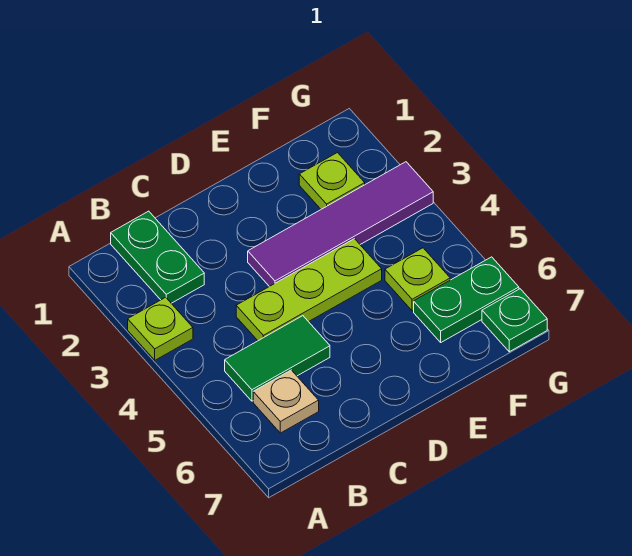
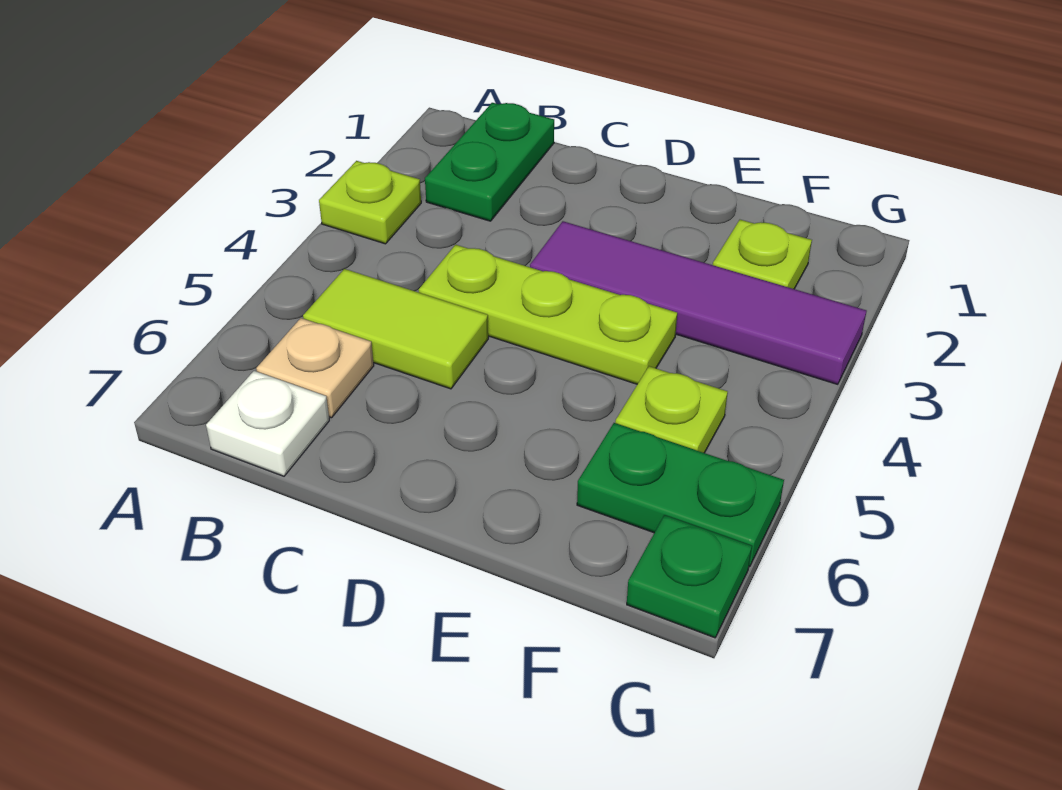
green 1x2 tile [225,316,330,401] -> lime 1x2 tile [303,269,488,389]
none -> white 1x1 plate [206,371,329,476]

